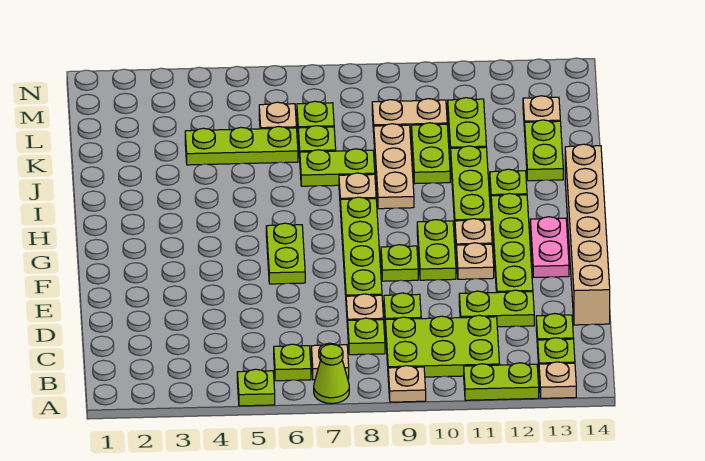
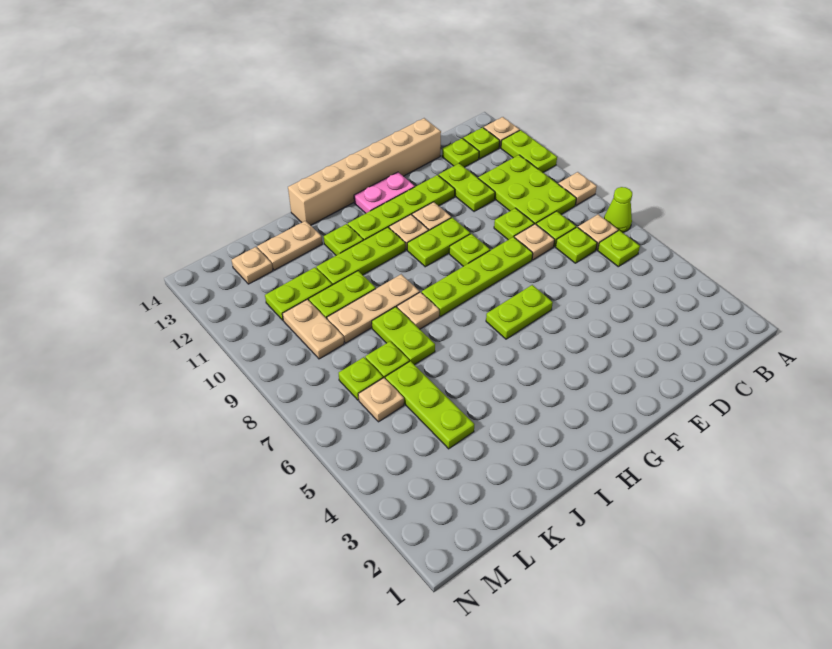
lime 1x1 plate [237,369,275,406] -> lime 1x1 plate moved to [556,227,597,263]
lime 1x2 plate [525,120,563,181] -> tan 1x2 plate [257,221,322,270]

